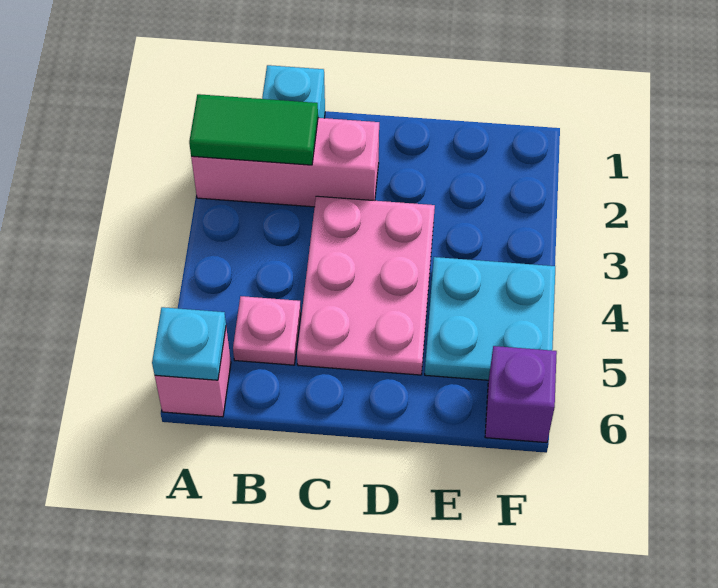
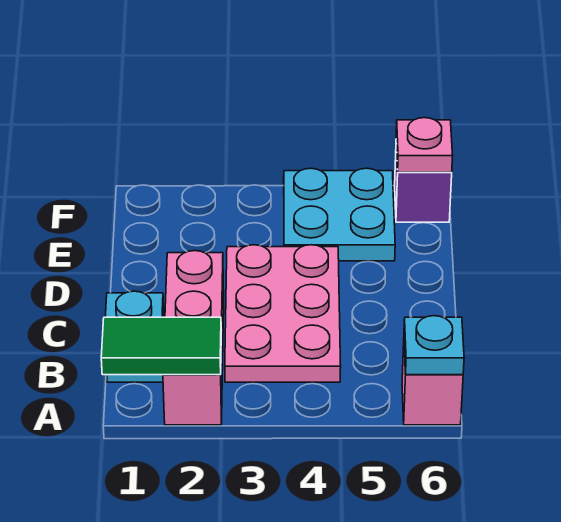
green 1x2 tile [189,94,318,165] -> green 1x2 tile turned to [101,317,221,375]
pink 1x1 plate [233,296,301,365] -> pink 1x1 plate moved to [396,118,453,172]
pink 2x3 plate [297,196,435,375] -> pink 2x3 plate turned to [225,245,341,382]

